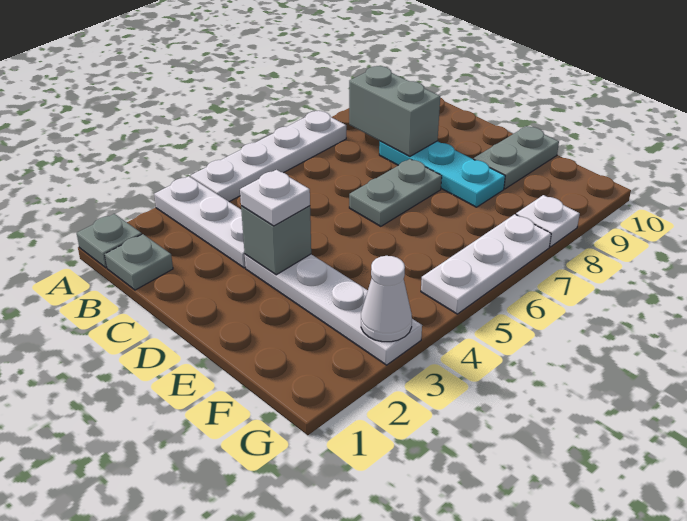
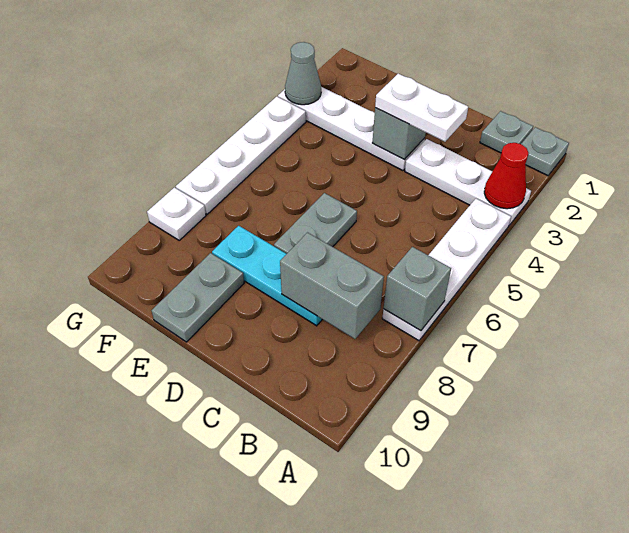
none -> red 1x1 cone [484,143,529,209]
none -> grey 1x1 brick [384,247,451,331]
white 1x1 plate [240,170,310,226] -> white 1x2 plate [375,74,468,142]
white 1x1 cone [361,256,412,342] -> grey 1x1 cone [285,42,321,105]
white 1x3 plate [421,214,551,314] -> white 1x4 plate [176,97,306,214]

